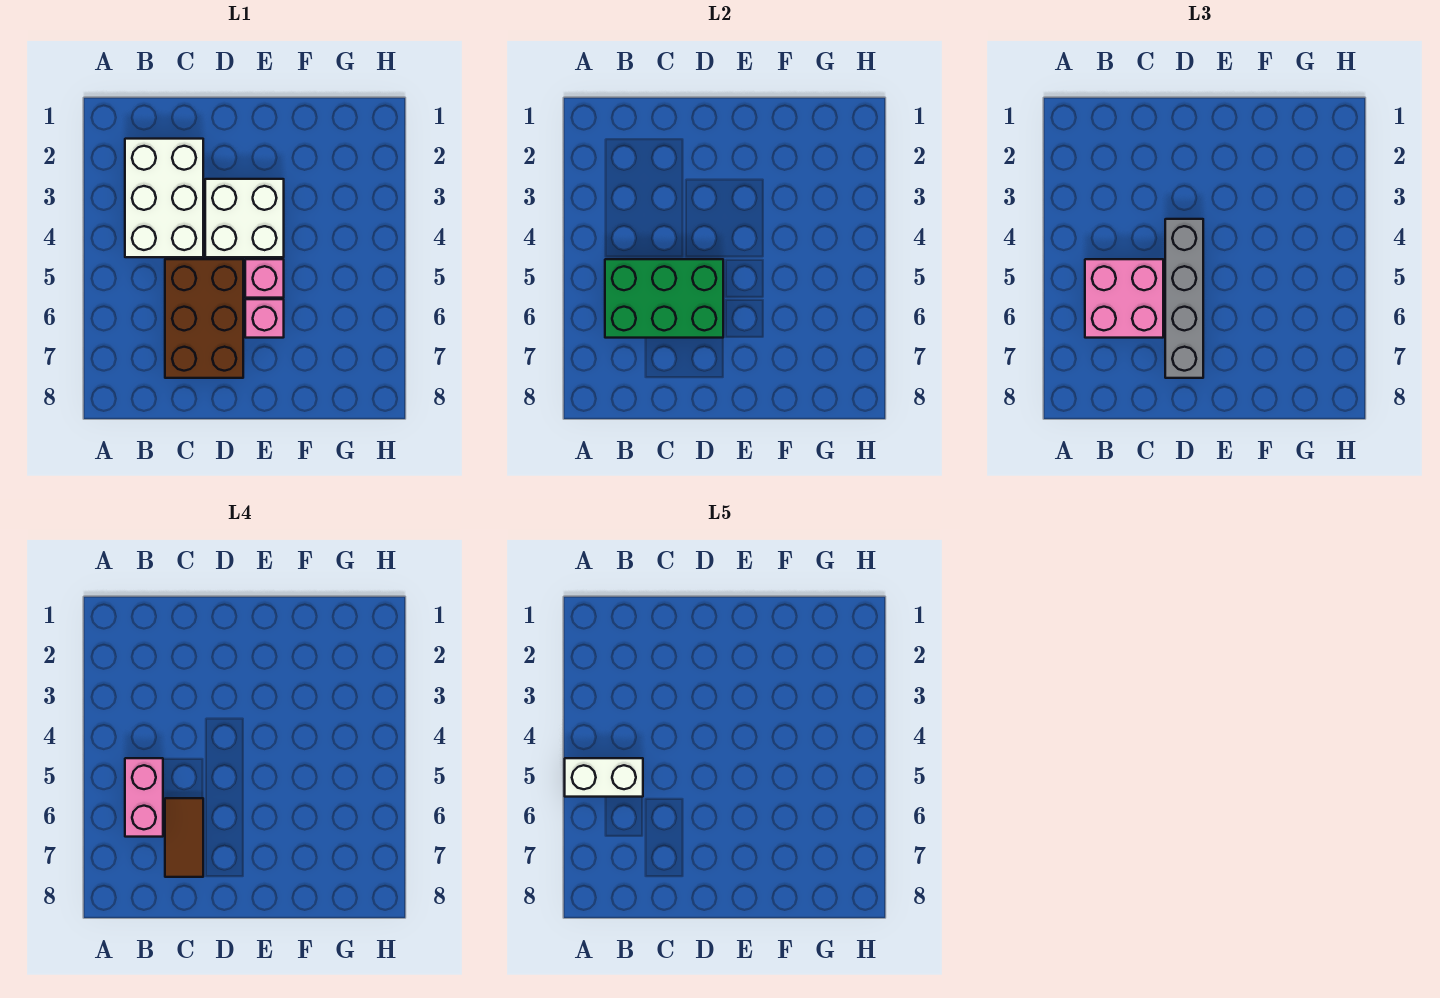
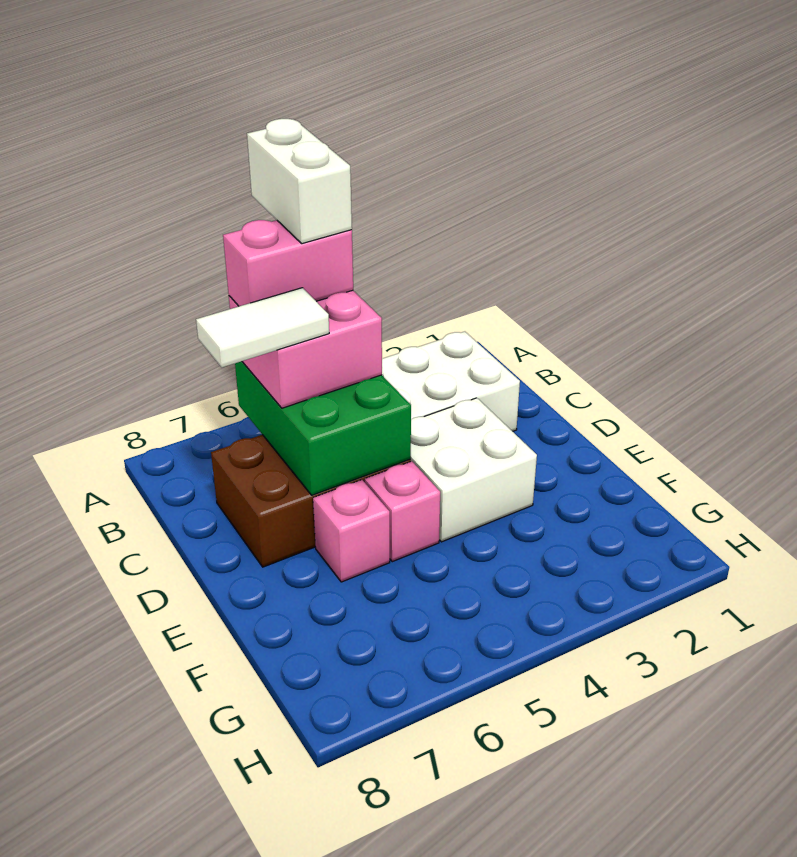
brown 1x2 tile [165,798,203,877] -> white 1x2 tile [196,288,329,367]
grey 1x4 brick [1165,219,1203,378] -> none

